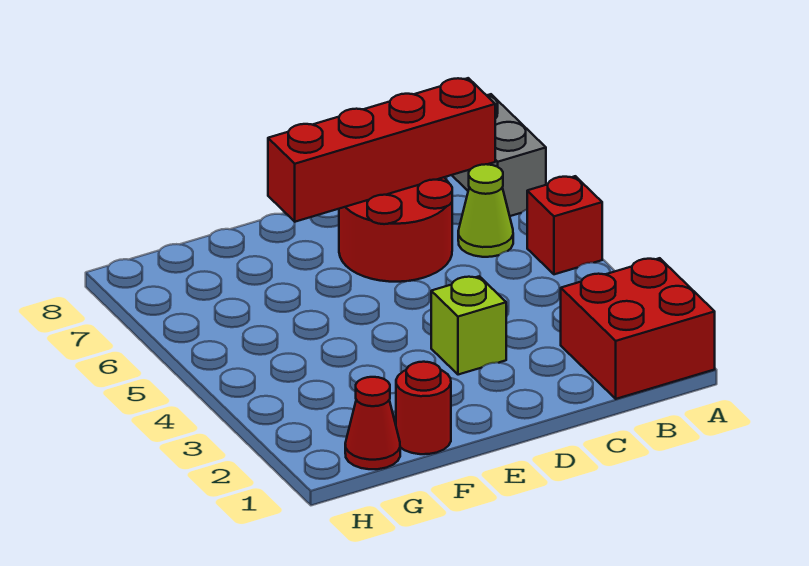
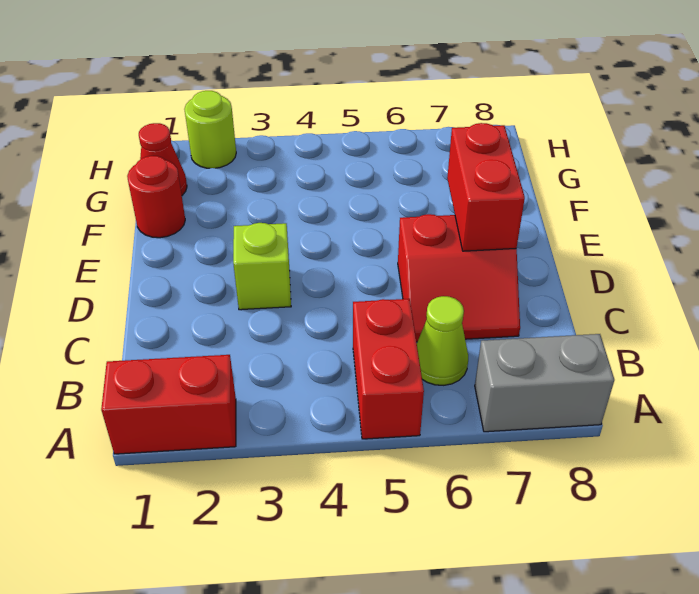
red 2x2 brick [561,258,715,399] -> red 1x2 brick [101,355,236,454]
red 1x1 brick [527,176,602,274] -> red 1x2 brick [353,299,424,439]
red 1x4 brick [268,78,495,222] -> red 1x2 brick [447,123,525,251]
red 2x2 round brick [339,177,452,282] -> red 2x2 slope [398,214,520,342]
none -> lime 1x1 round brick [184,91,236,168]

